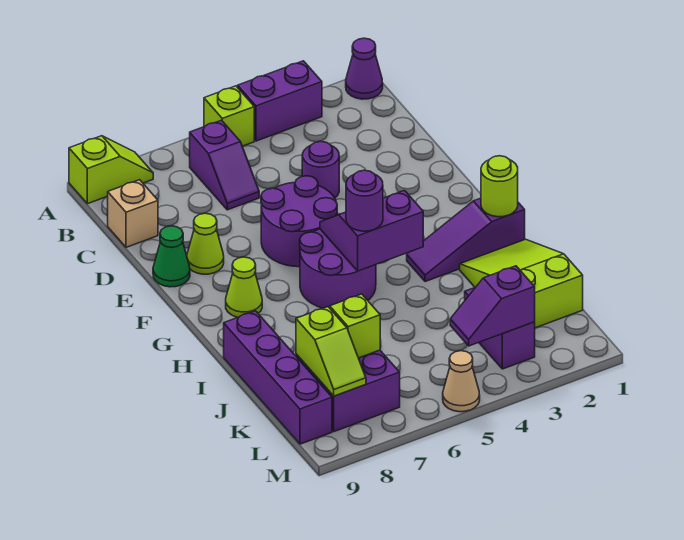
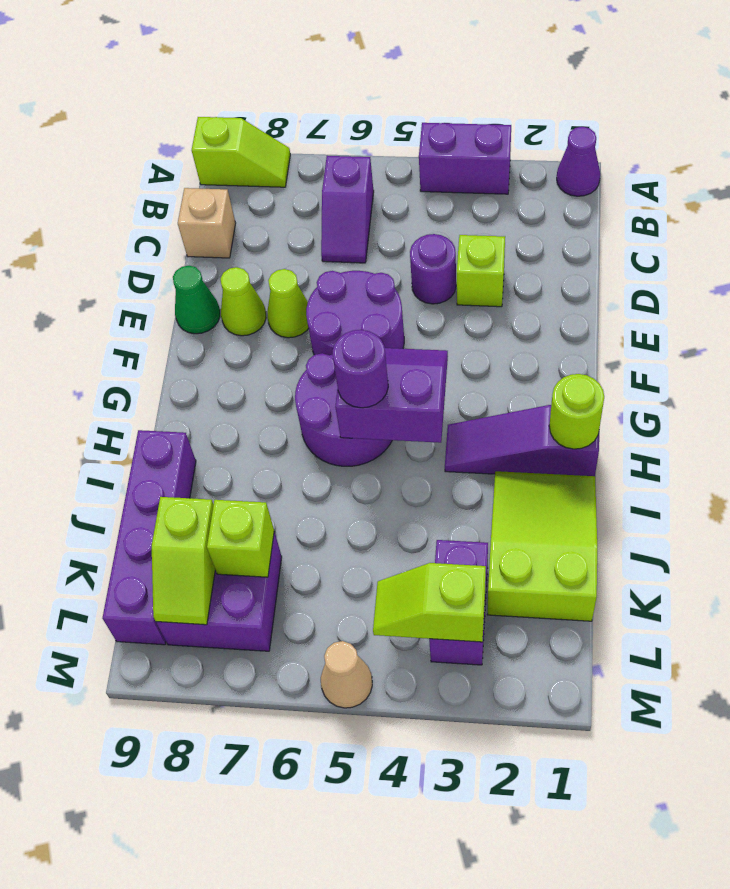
lime 1x1 brick [204,86,254,146] -> lime 1x1 brick moved to [457,235,505,307]
lime 1x1 cone [226,257,262,317] -> lime 1x1 cone moved to [267,269,309,338]
purple 1x2 slope [450,266,535,346] -> lime 1x2 slope [373,563,486,642]

